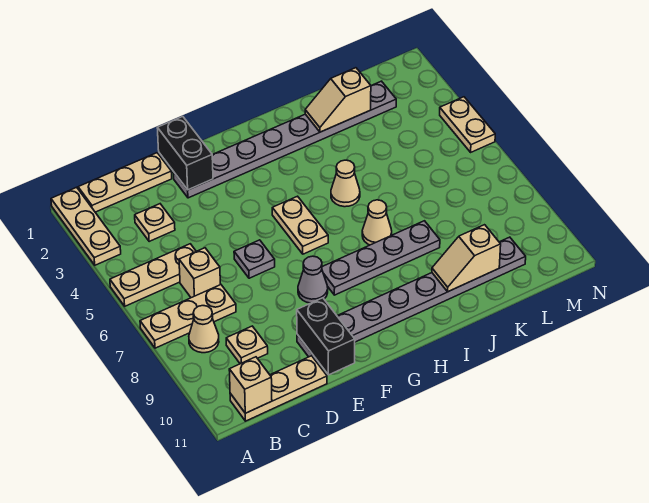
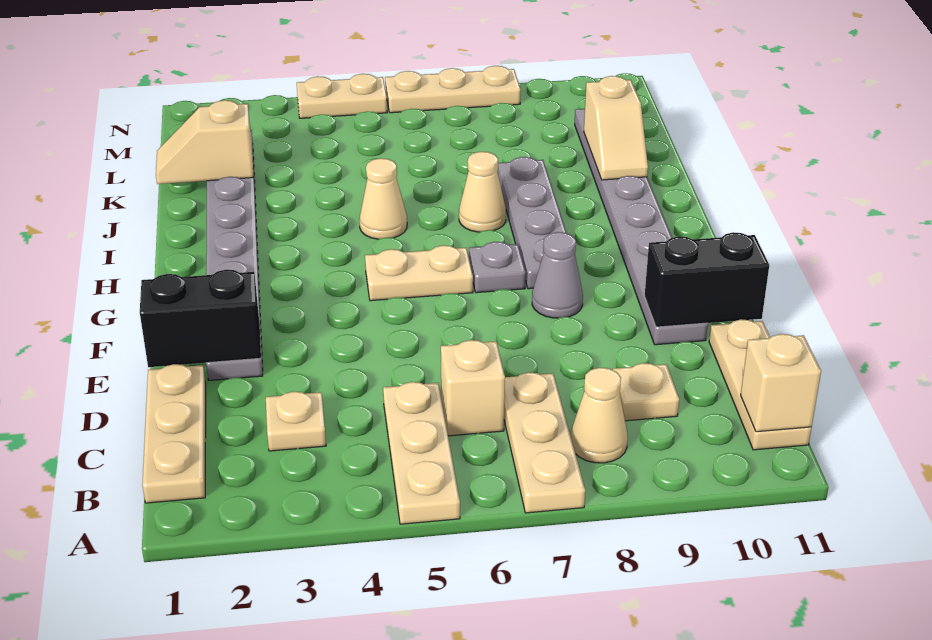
tan 1x3 plate [51,187,121,265] -> tan 1x3 plate moved to [385,66,521,113]
grey 1x1 plate [234,240,275,278] -> grey 1x1 plate moved to [469,242,526,293]
tan 1x2 slope [305,68,371,132] -> tan 1x2 slope turned to [156,100,254,184]

